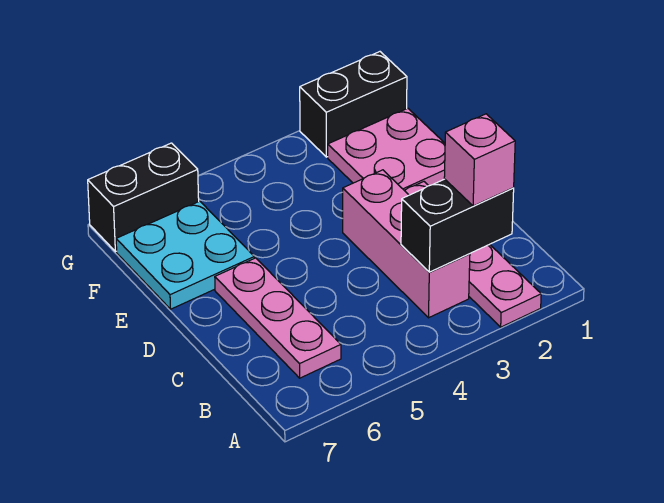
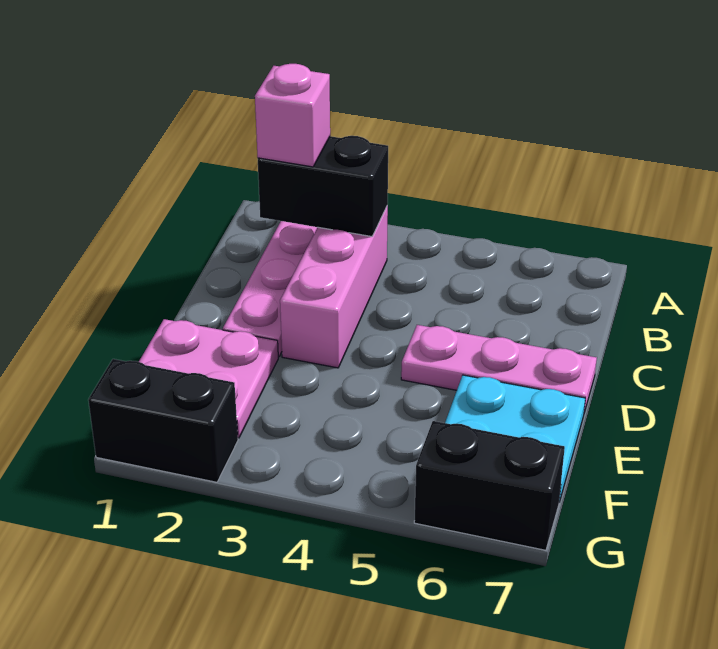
pink 1x3 plate [215,258,341,378] -> pink 1x3 plate turned to [401,325,597,412]

